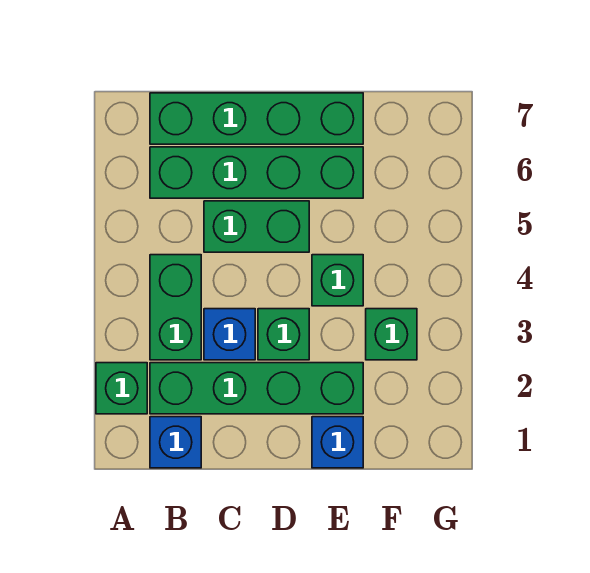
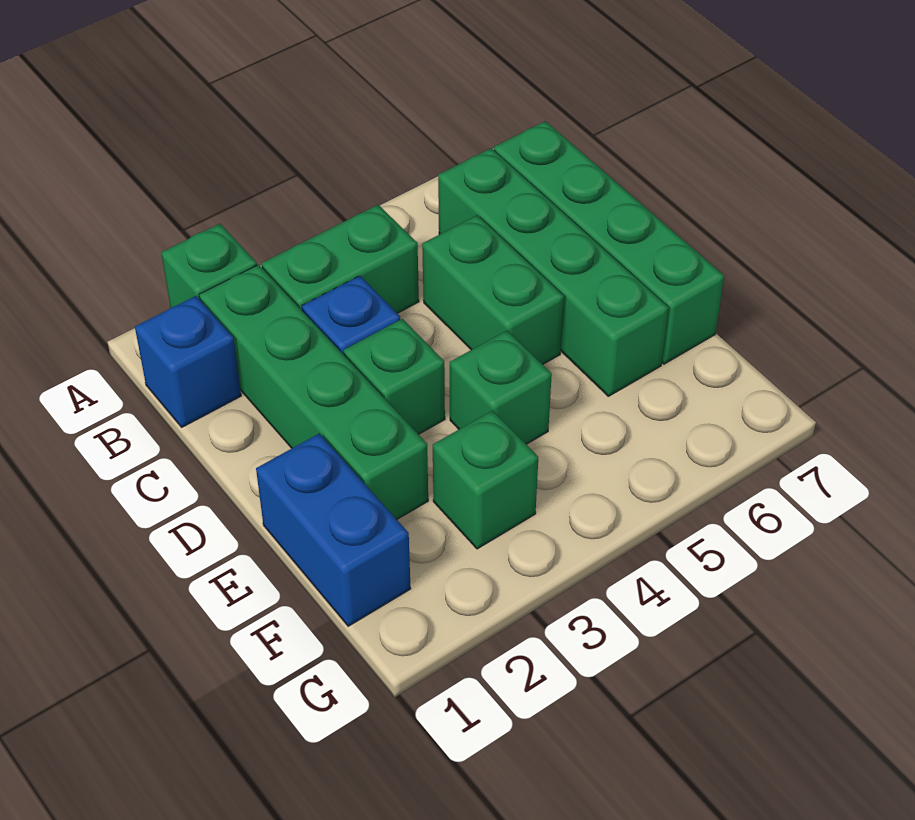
blue 1x1 brick [312,417,363,468] -> blue 1x2 brick [256,433,411,626]

